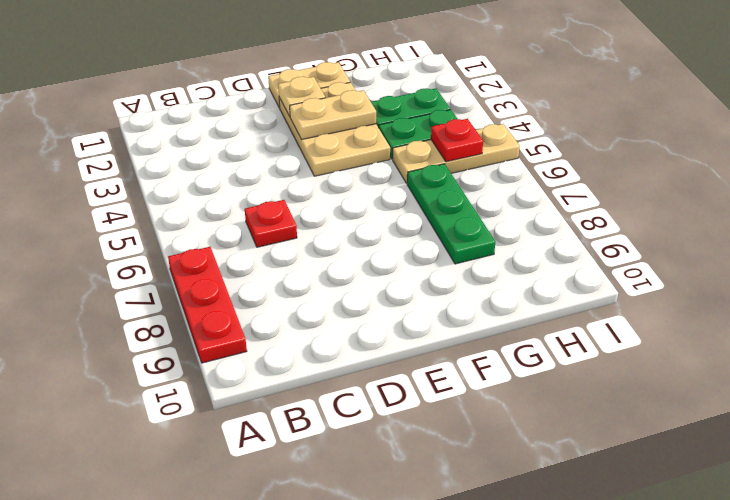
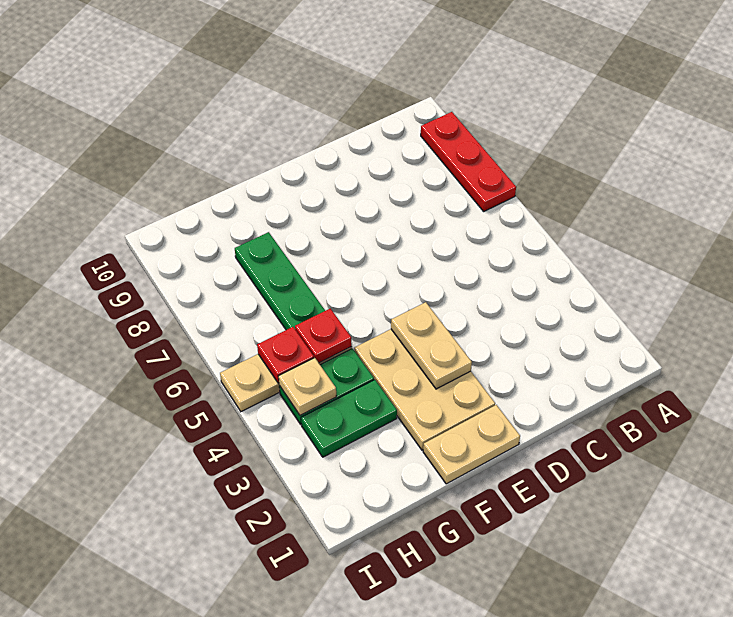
red 1x1 plate [245,200,297,247] -> red 1x1 plate moved to [295,308,352,363]
tan 1x1 plate [278,77,325,117] -> tan 1x1 plate moved to [279,358,336,415]
tan 1x2 plate [290,90,376,140] -> tan 1x2 plate turned to [391,302,472,389]

